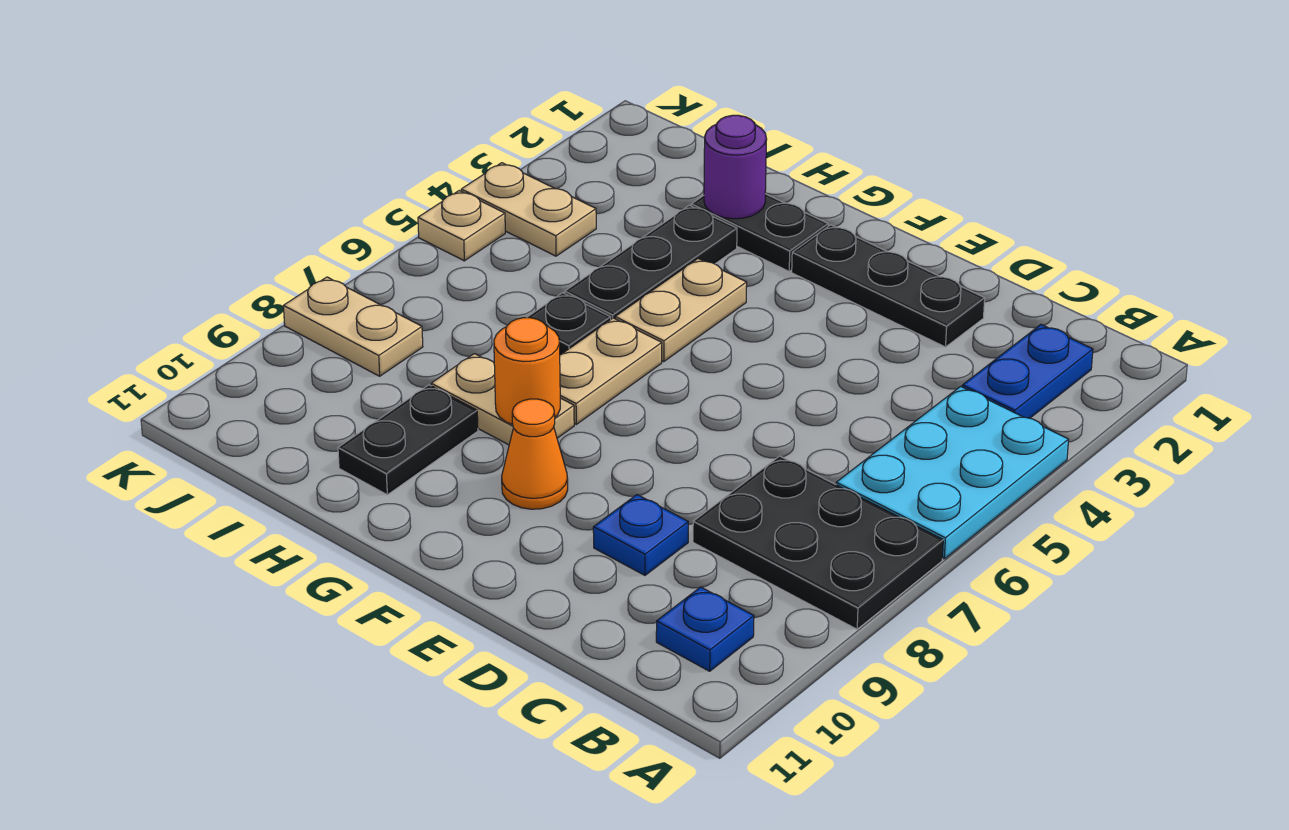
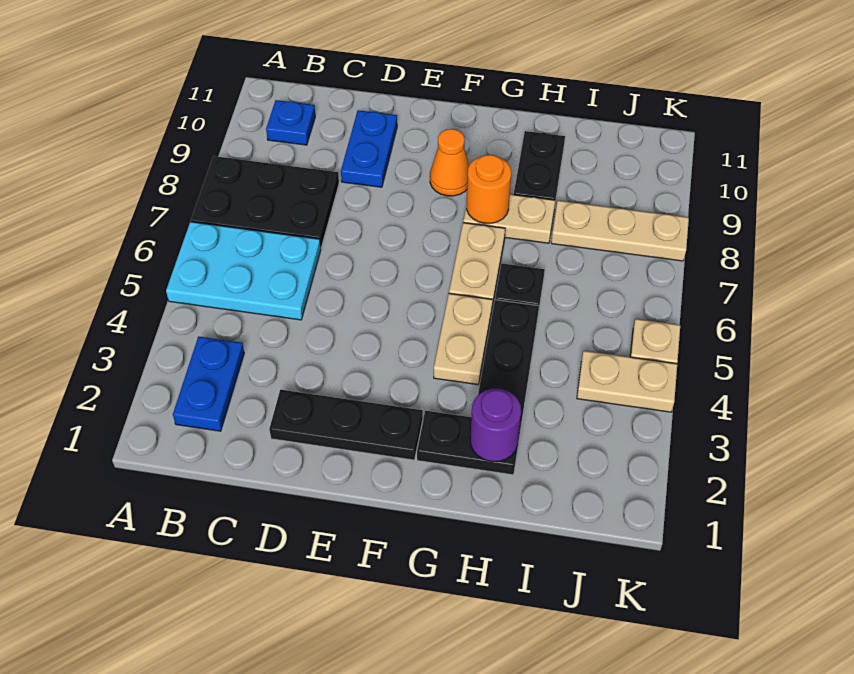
cyan 2x3 plate [836,386,1069,559] -> cyan 2x3 plate turned to [166,222,321,320]
blue 1x1 plate [593,495,688,575] -> blue 1x2 plate [341,110,397,187]
tan 1x2 plate [283,277,423,376] -> tan 1x3 plate [551,201,689,261]

